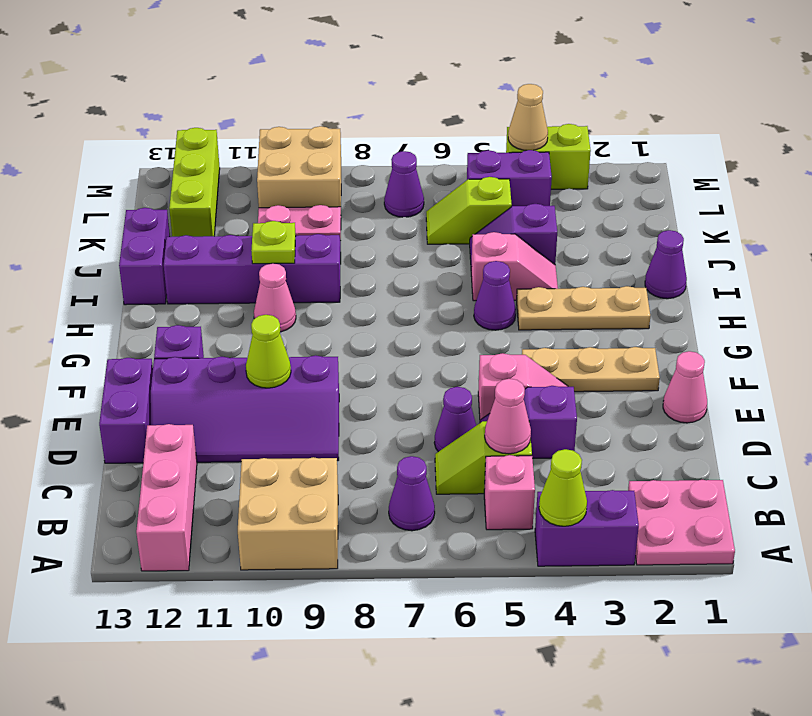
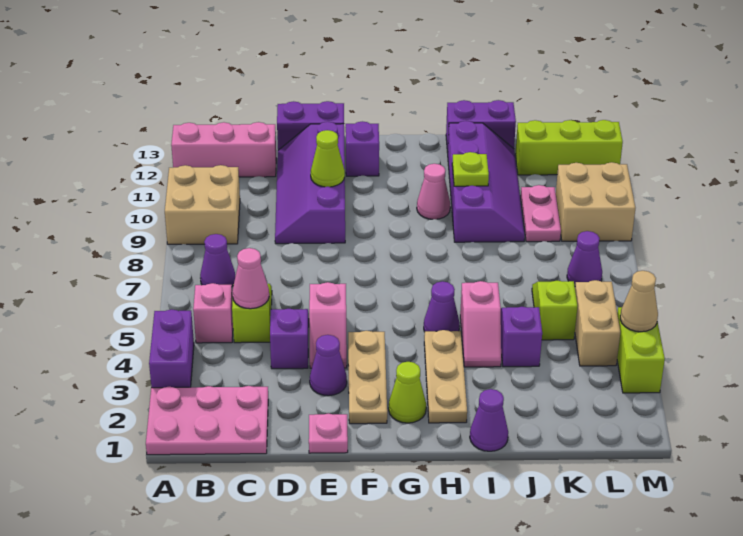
pink 2x2 plate [628,480,735,565] -> pink 2x3 plate [146,386,268,455]
lime 1x1 cone [539,449,587,526] -> lime 1x1 cone moved to [389,362,426,423]
purple 1x1 cone [434,387,476,452] -> purple 1x1 cone moved to [310,335,347,396]
pink 1x1 cone [663,351,707,423] -> pink 1x1 plate [309,413,348,453]
purple 1x2 brick [467,150,552,207] -> tan 1x2 brick [575,280,620,366]

